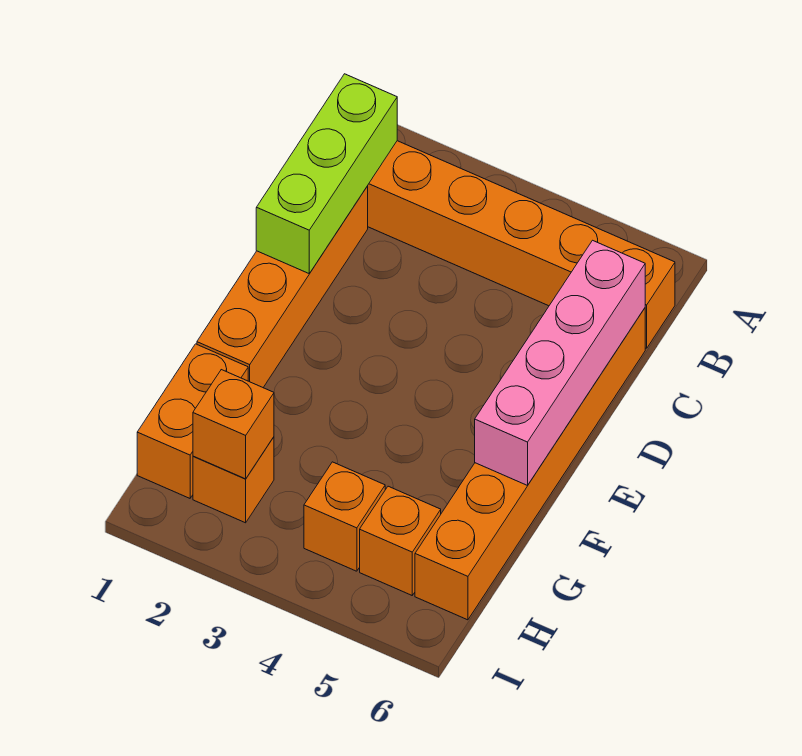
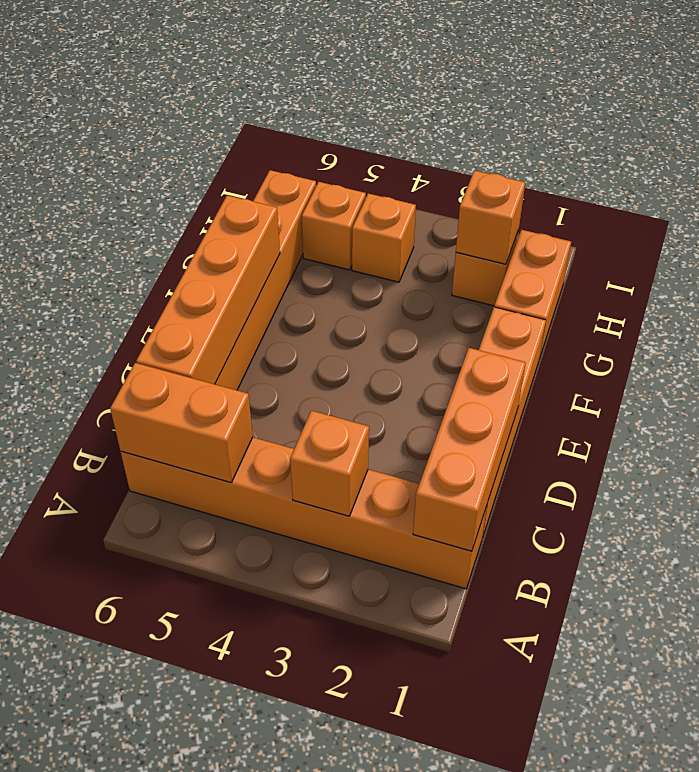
lime 1x3 brick [256,74,397,273] -> orange 1x3 brick [413,348,526,551]
none -> orange 1x1 brick [290,411,369,516]
none -> orange 1x2 brick [110,363,253,483]
pink 1x4 brick [475,240,645,485] -> orange 1x4 brick [136,195,280,384]

